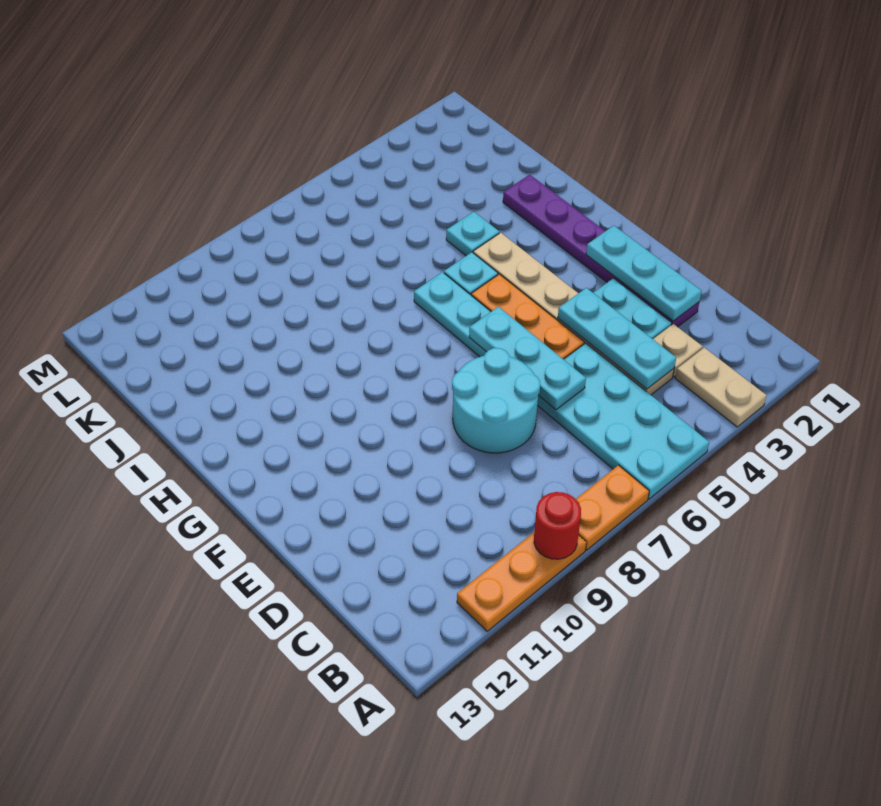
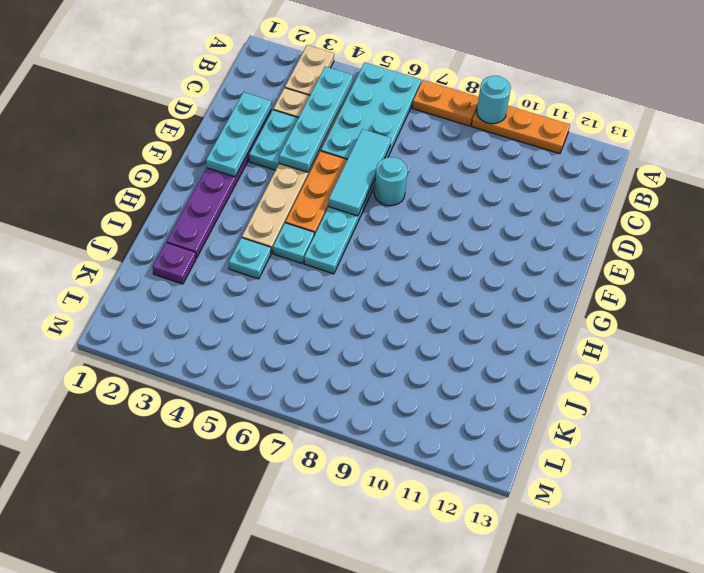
red 1x1 round brick [534,492,581,559] -> cyan 1x1 round brick [477,76,511,124]
cyan 1x3 plate [558,288,676,389] -> cyan 1x4 plate [279,67,353,172]
cyan 1x3 plate [469,307,586,410] -> cyan 1x3 tile [328,129,391,216]
cyan 2x2 round brick [452,348,540,453] -> cyan 1x1 round brick [374,157,408,206]
none -> purple 1x1 plate [153,242,196,284]

